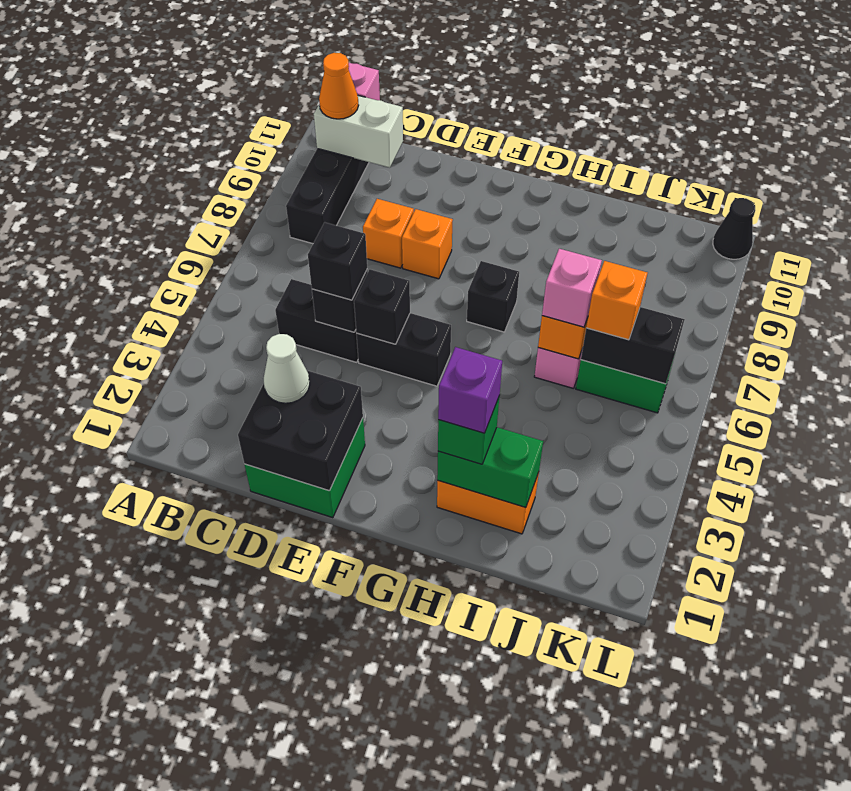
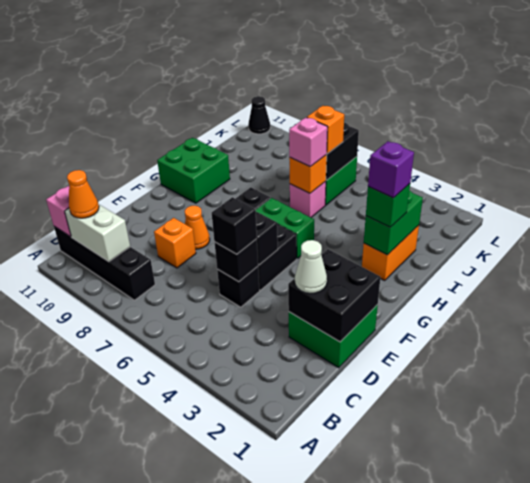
white 1x2 brick [314,96,403,168] -> white 1x2 brick turned to [65,204,130,262]
black 1x2 brick [275,279,358,362] -> black 1x1 brick [217,266,260,307]
orange 1x1 brick [402,209,453,279] -> orange 1x1 cone [185,206,210,249]
none -> green 1x2 brick [255,198,314,258]
none -> green 2x2 brick [157,138,230,203]

